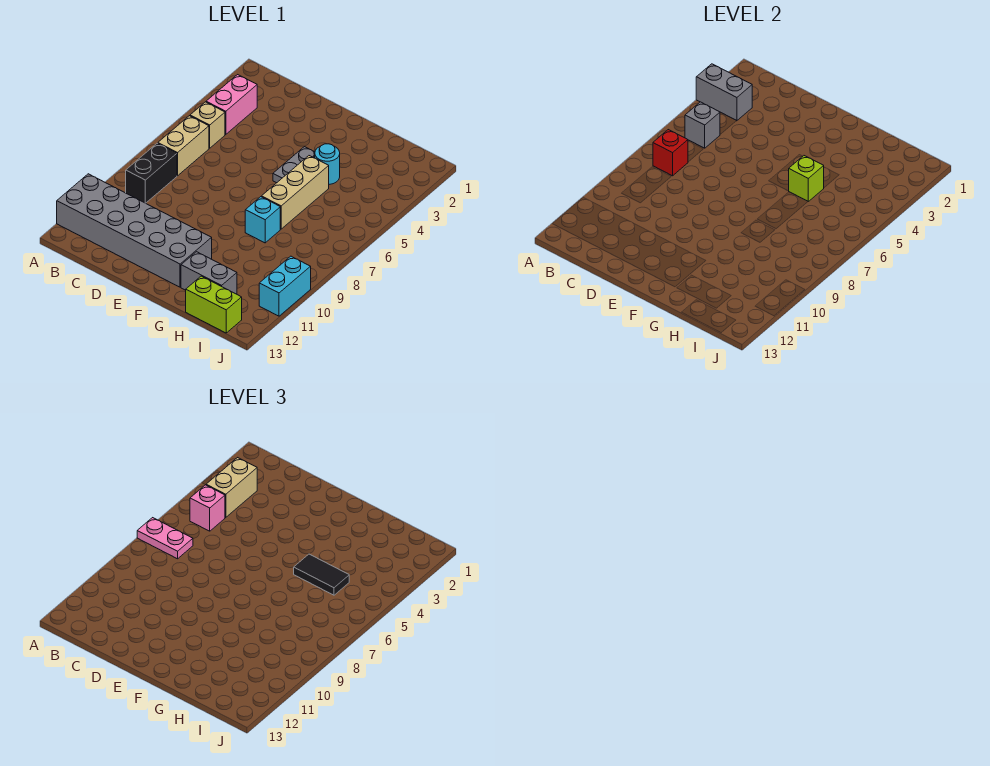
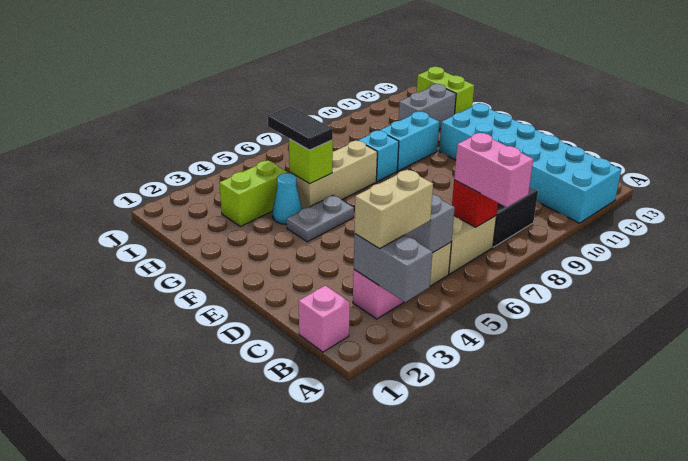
pink 1x2 plate [137,518,193,559] -> pink 1x2 brick [454,133,533,207]
grey 2x6 brick [57,174,212,287] -> cyan 2x6 brick [439,103,621,223]
pink 1x1 brick [190,485,225,531] -> pink 1x1 brick moved to [299,285,350,352]
cyan 1x1 round brick [315,144,340,184] -> cyan 1x1 cone [272,173,302,224]
grey 1x2 brick [181,252,237,294] -> grey 1x2 brick turned to [399,84,456,129]
none -> lime 1x2 brick [219,161,287,227]
cyan 1x2 brick [259,256,311,316] -> cyan 1x2 brick moved to [380,112,439,171]

